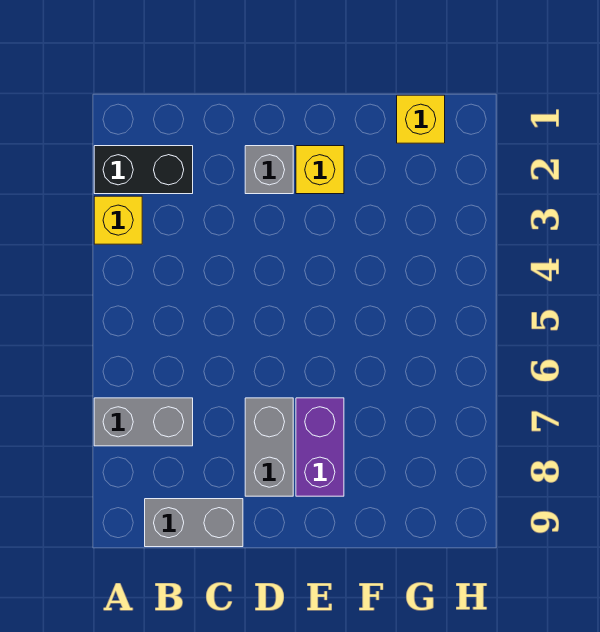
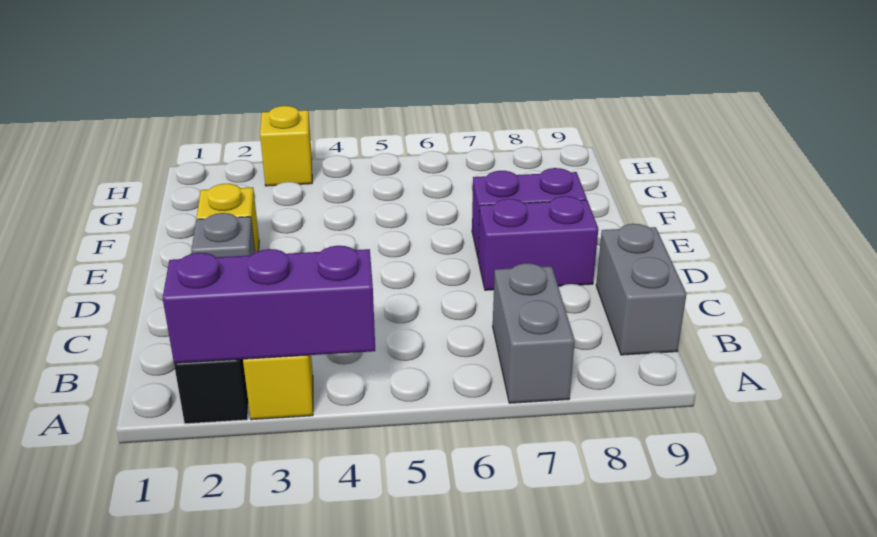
none -> purple 1x3 brick [163,246,375,363]
grey 1x2 brick [245,398,293,496] -> purple 1x2 brick [478,196,598,290]
yellow 1x1 brick [397,95,445,143] -> yellow 1x1 brick moved to [260,106,312,186]

